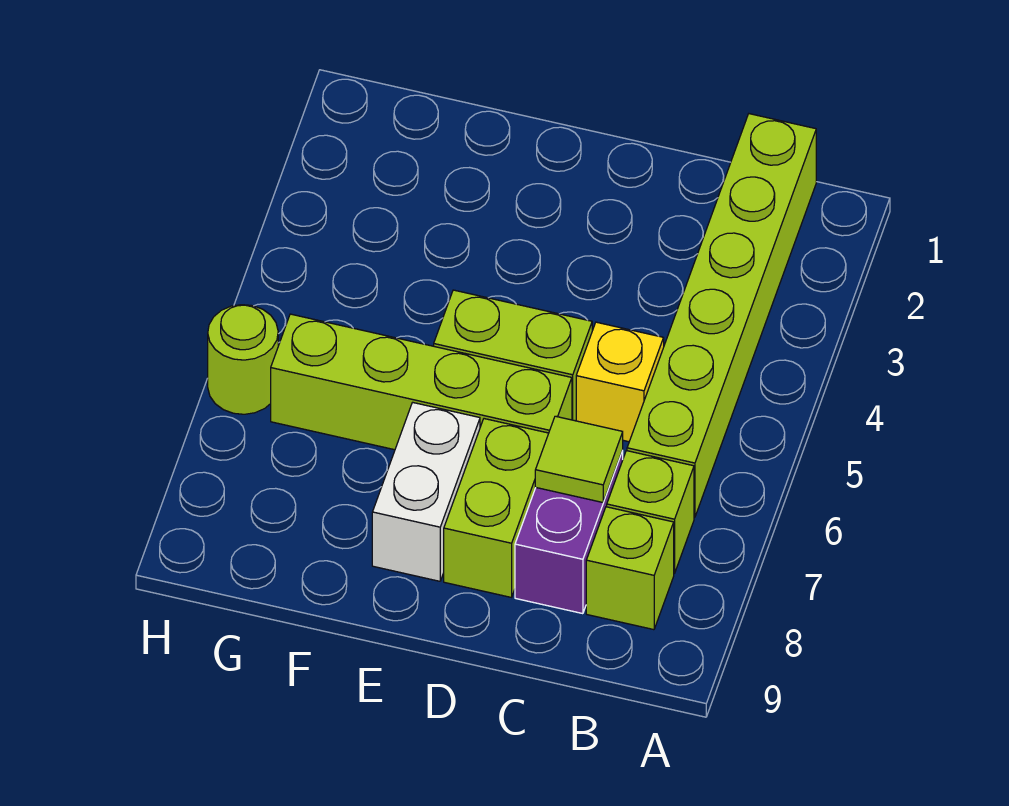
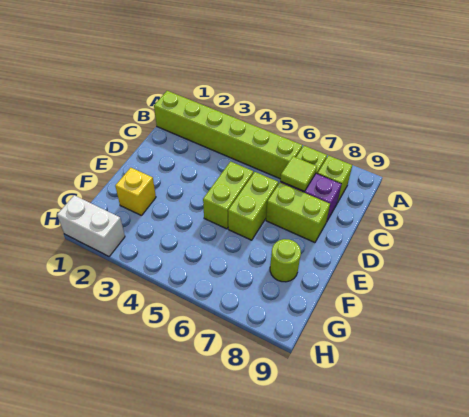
yellow 1x1 brick [576,322,664,442] -> yellow 1x1 brick moved to [115,168,156,216]
lime 1x4 brick [271,314,572,450] -> lime 1x2 brick [228,172,278,240]
white 1x2 brick [372,402,480,581] -> white 1x2 brick moved to [57,195,125,256]
lime 1x1 round brick [208,305,278,414] -> lime 1x1 round brick moved to [270,239,301,282]

